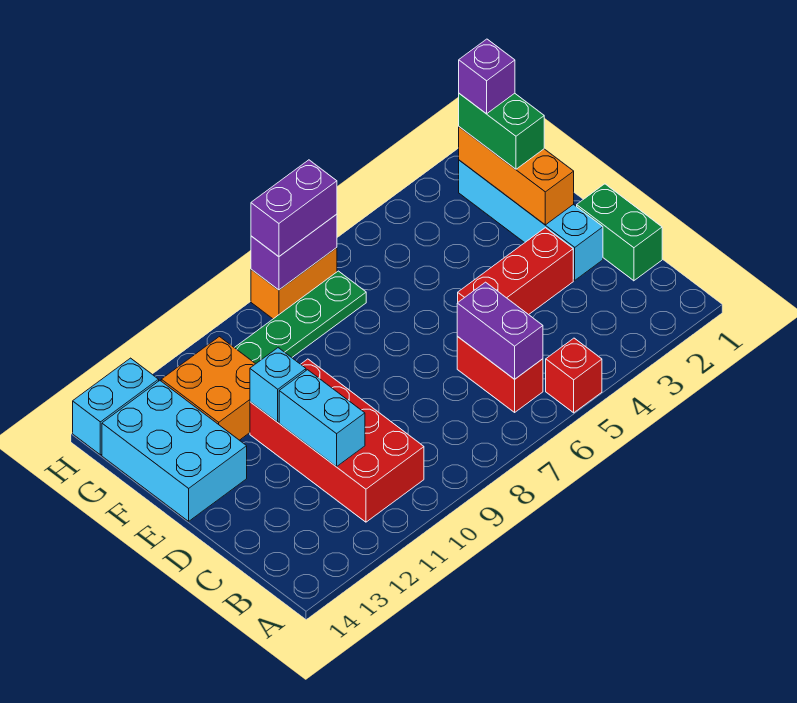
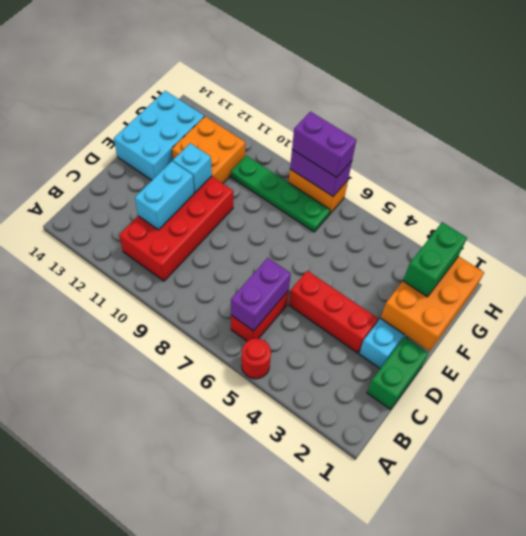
red 1x1 brick [546,338,602,413] -> red 1x1 round brick [242,338,271,379]
orange 1x3 brick [459,127,574,225] -> orange 2x3 brick [381,256,484,351]
purple 1x1 brick [459,39,515,114] -> none
cyan 1x2 brick [73,358,159,455] -> none

